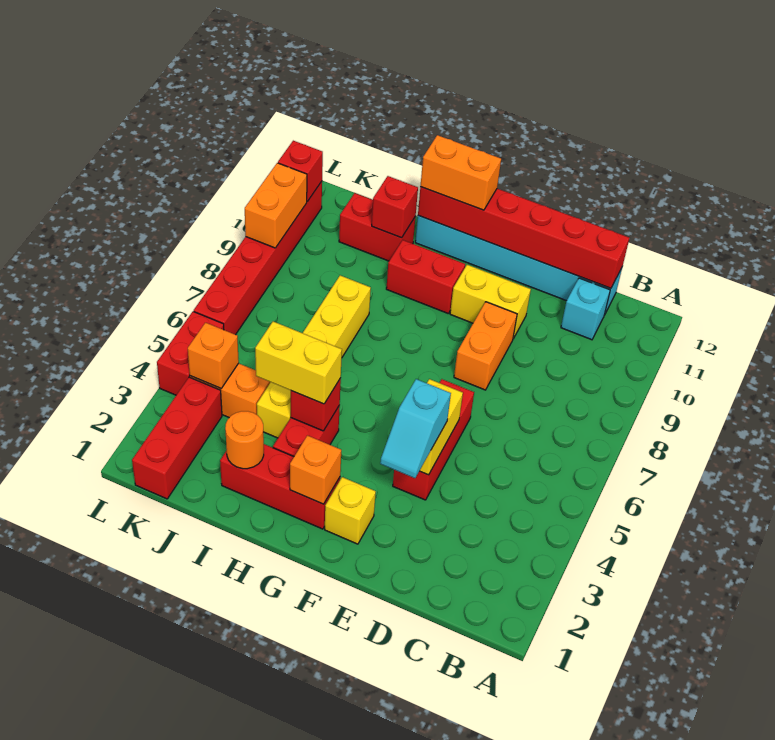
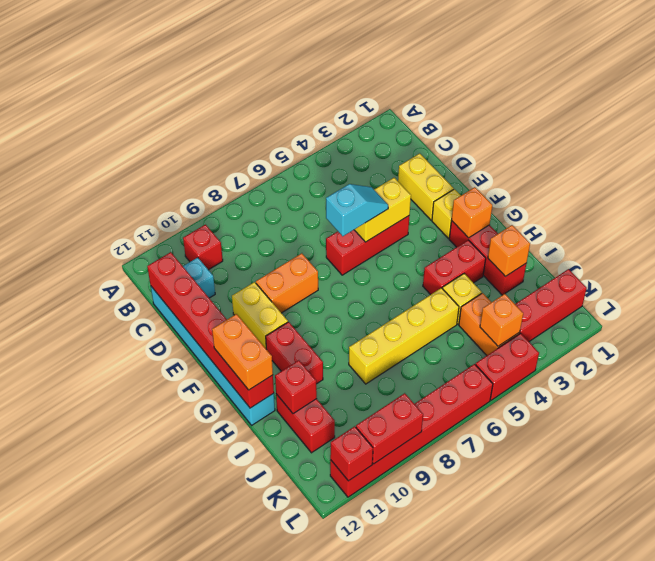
cyan 1x2 slope [380,379,451,478] -> cyan 1x2 slope moved to [326,184,388,236]
red 1x1 brick [291,378,341,431] -> red 1x1 brick moved to [183,225,223,270]
yellow 1x2 brick [255,322,342,404] -> yellow 1x2 brick moved to [398,153,454,220]
orange 1x1 round brick [225,411,264,469] -> orange 1x1 brick [488,225,530,276]
orange 1x2 brick [245,163,307,248] -> red 1x2 brick [356,393,423,464]

